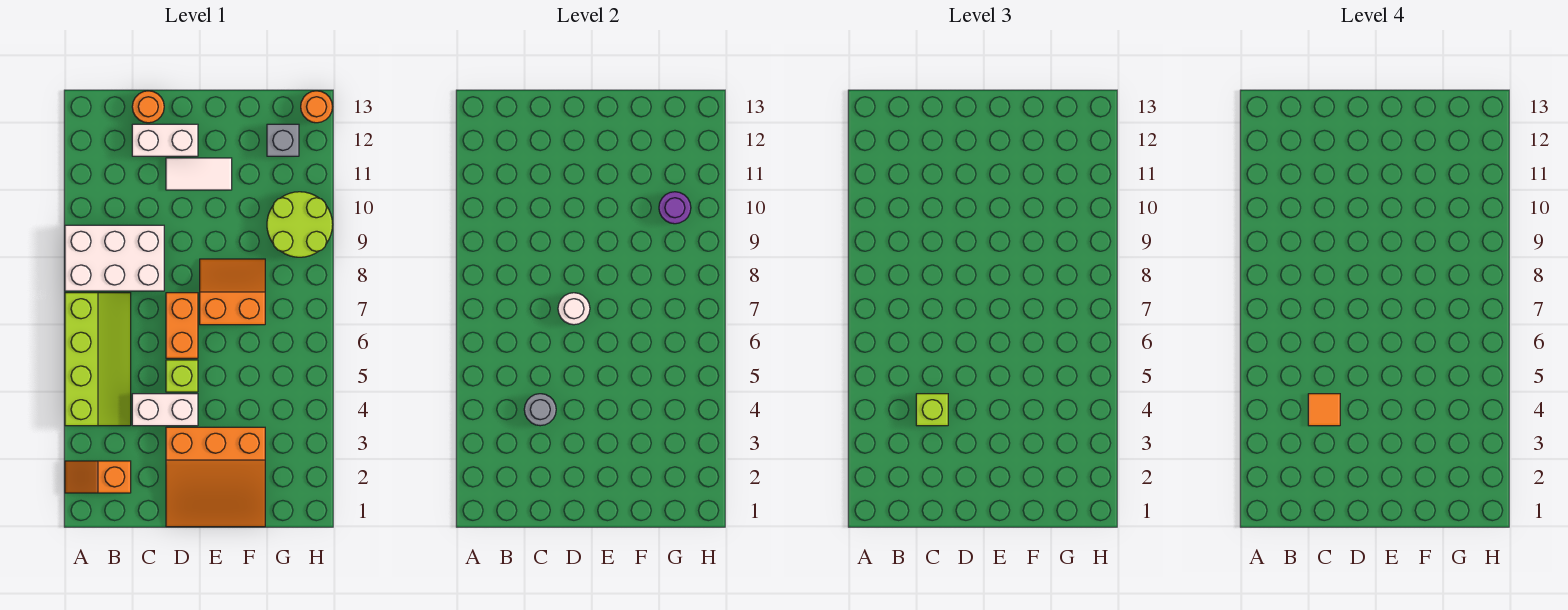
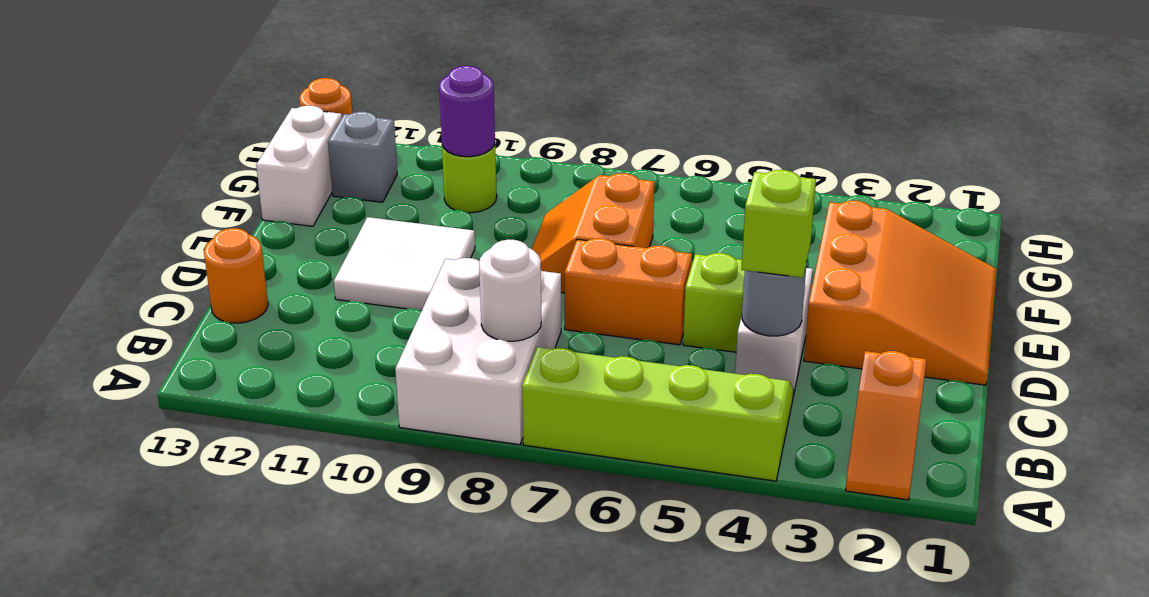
orange 1x1 tile [1308,394,1340,426] -> none
white 1x2 brick [132,124,198,156] -> white 1x2 brick moved to [256,106,342,226]
white 1x1 round brick [558,293,590,325] -> white 1x1 round brick moved to [479,240,541,341]
white 1x2 tile [166,158,232,190] -> white 2x2 tile [334,217,475,311]
lime 2x2 round brick [267,192,333,257] -> lime 1x1 round brick [442,145,497,213]

